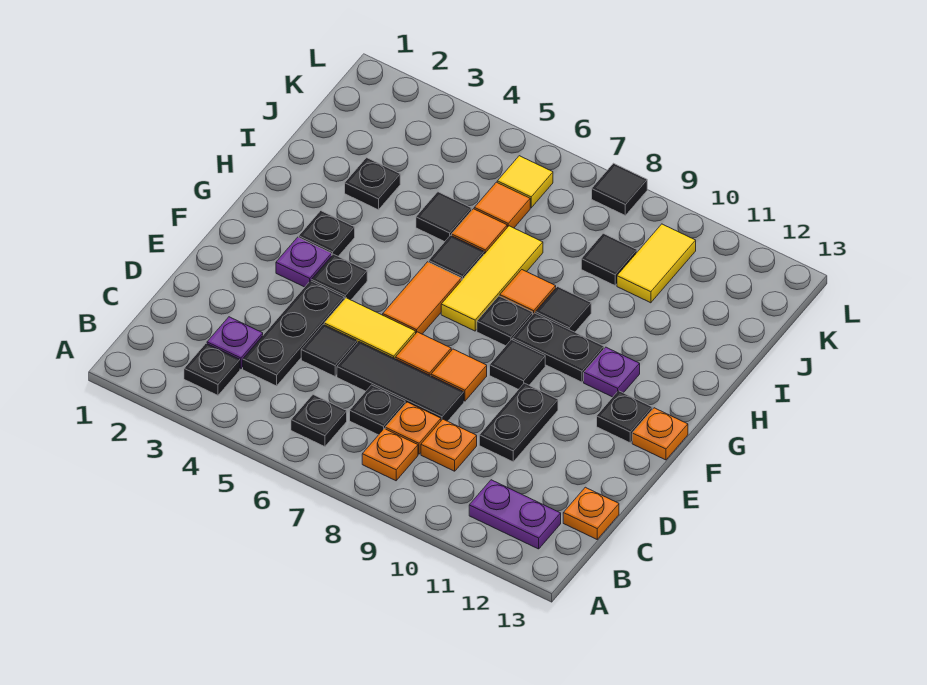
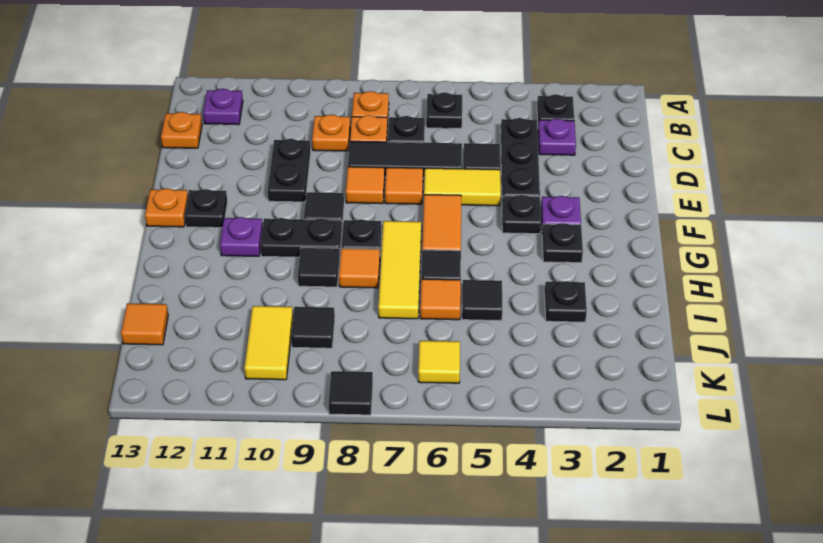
purple 1x2 plate [469,480,561,549] -> purple 1x1 plate [203,89,243,125]
orange 1x1 tile [474,182,530,228] -> orange 1x1 tile moved to [121,303,168,345]

